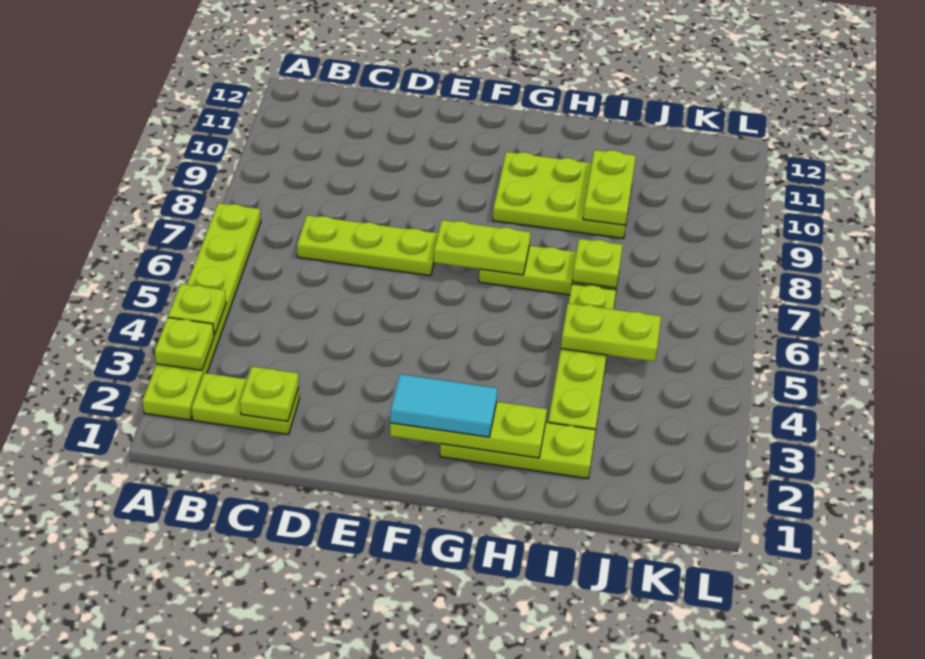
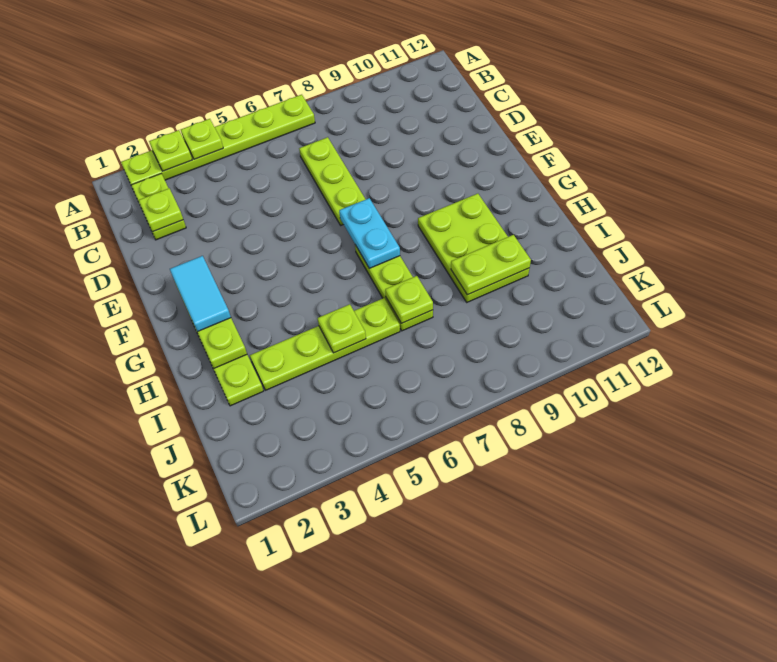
lime 1x2 plate [434,220,531,275] -> cyan 1x2 plate [339,198,400,269]
lime 1x2 plate [561,303,661,362] -> lime 1x1 plate [318,304,366,353]

